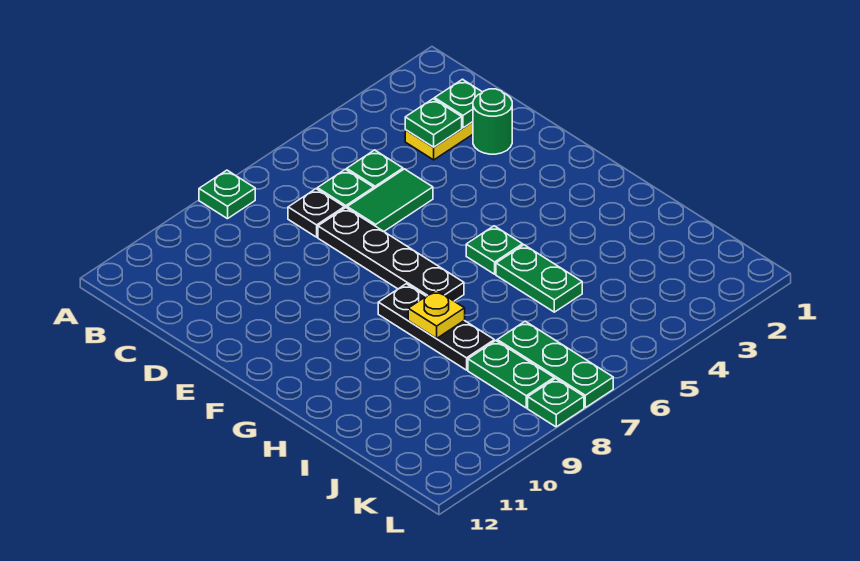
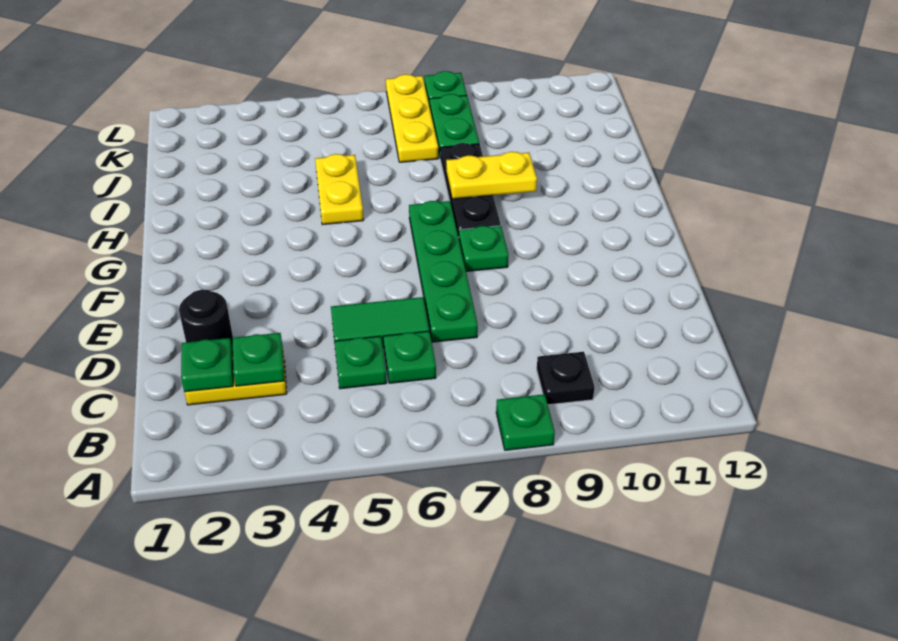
black 1x1 plate [288,189,344,237] -> black 1x1 plate moved to [537,352,595,405]
green 1x1 round brick [473,89,512,154] -> black 1x1 round brick [179,290,233,351]
black 1x4 plate [318,208,464,301] -> green 1x4 plate [409,201,478,342]
green 1x1 plate [466,226,523,274] -> green 1x1 plate moved to [458,226,509,271]
green 1x2 plate [496,245,582,312] -> yellow 1x2 plate [315,154,364,225]
yellow 1x1 plate [408,290,465,339] -> yellow 1x2 plate [446,152,537,199]
green 1x3 plate [497,321,613,408] -> yellow 1x3 plate [386,74,438,162]

